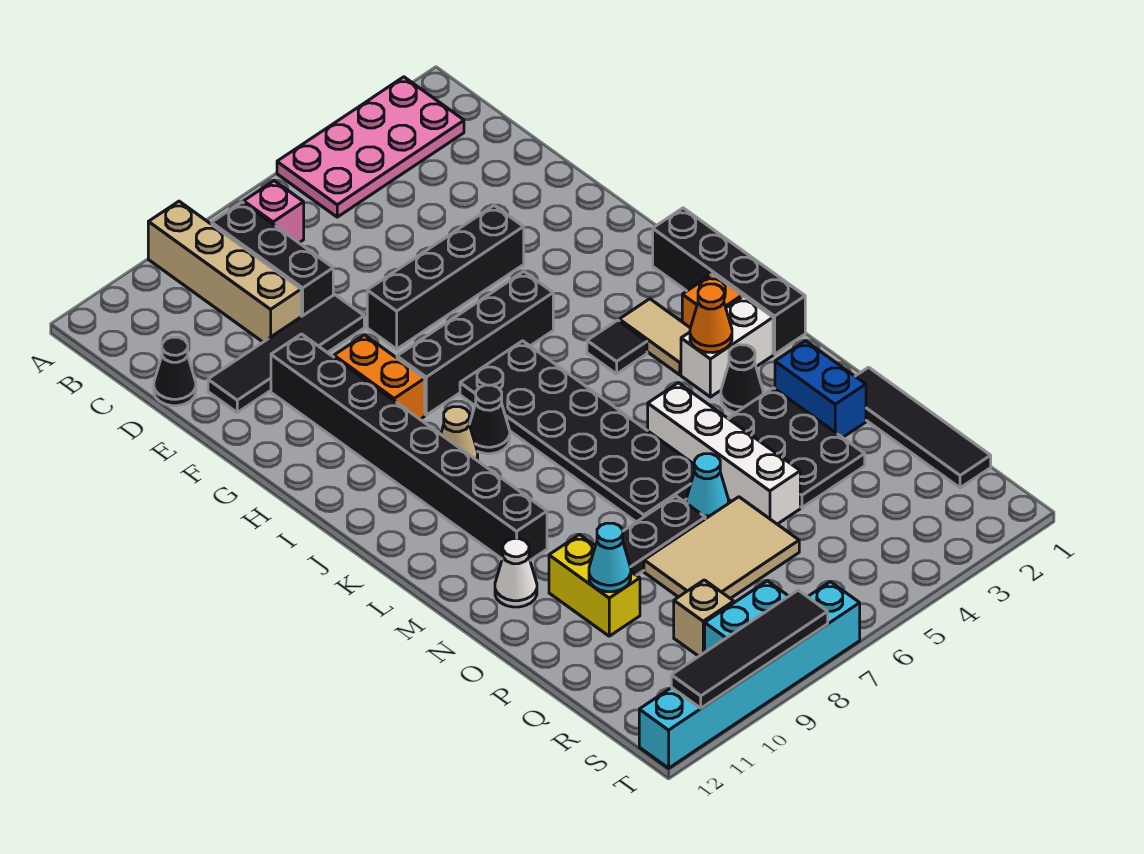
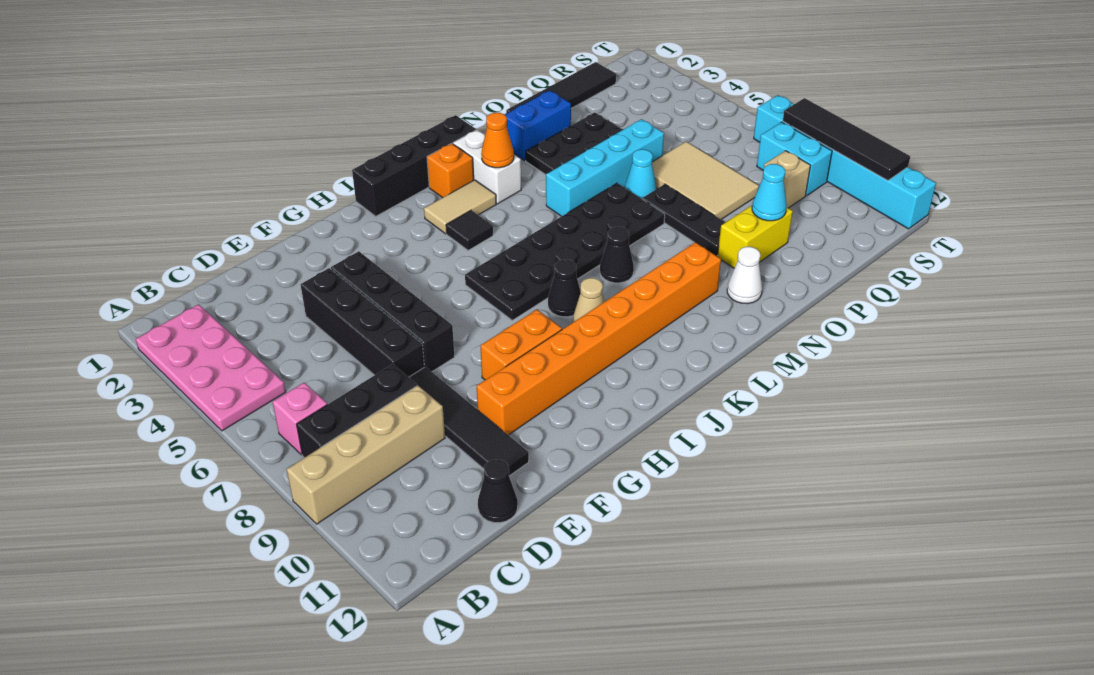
black 1x8 brick [271,334,547,560] -> orange 1x8 brick [477,242,721,435]
black 1x4 brick [397,271,553,415] -> black 1x4 brick moved to [301,268,424,377]
black 1x1 cone [721,345,763,413] -> black 1x1 cone moved to [600,227,634,283]
white 1x4 brick [648,383,800,524] -> cyan 1x4 brick [546,119,664,216]

